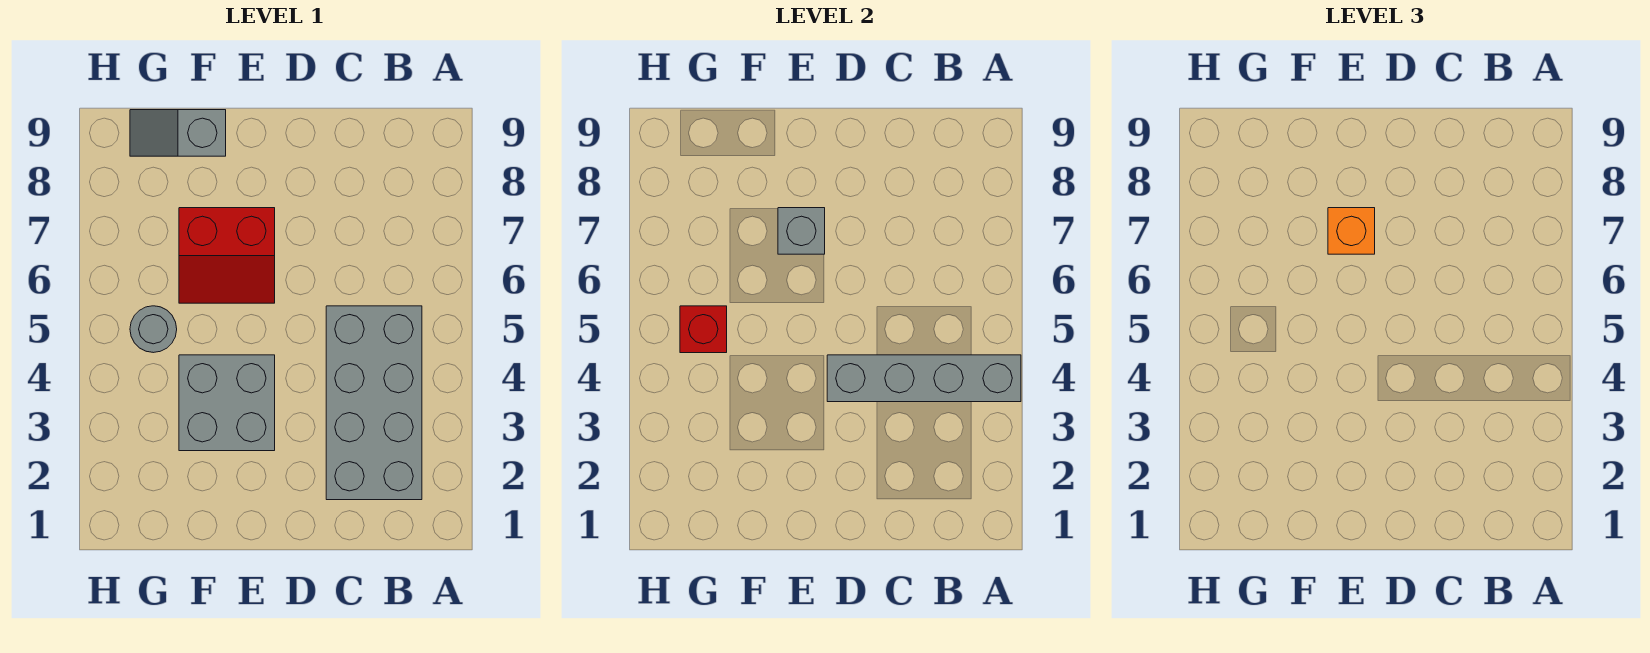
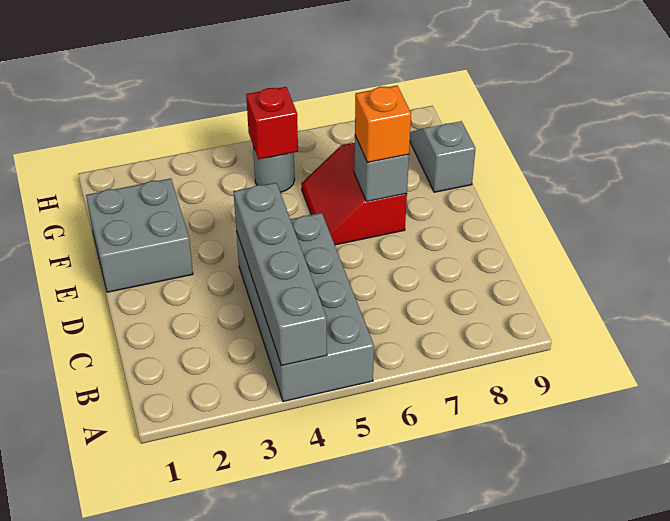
grey 2x4 brick [326,306,422,500] -> grey 2x4 brick turned to [236,213,374,402]
grey 2x2 brick [179,355,275,451] -> grey 2x2 brick moved to [86,178,193,292]

